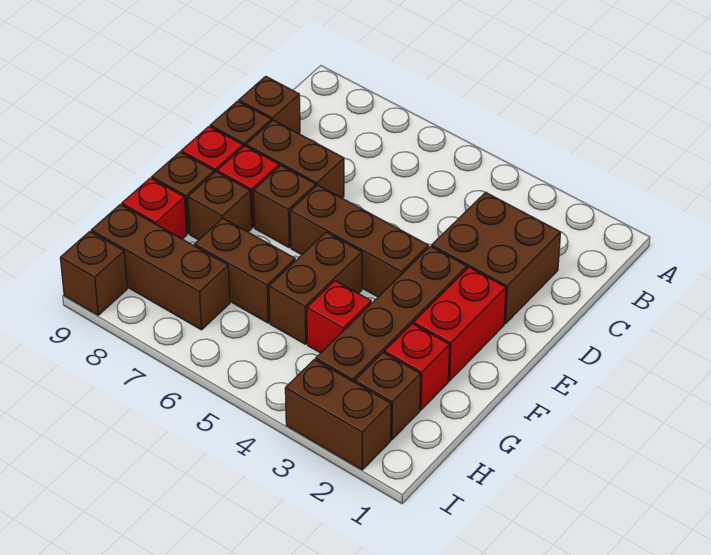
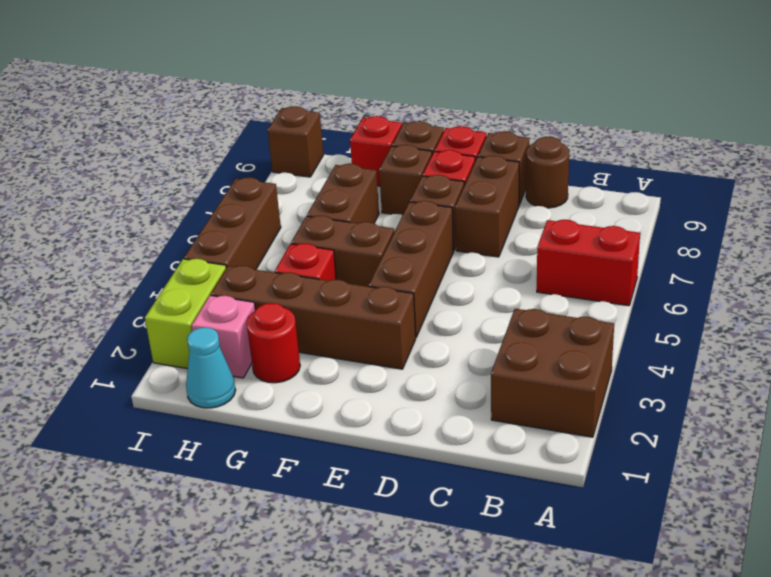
brown 2x2 brick [432,192,561,324] -> brown 2x2 brick moved to [491,309,614,437]
brown 1x1 brick [239,76,300,134] -> brown 1x1 round brick [526,137,569,208]
red 1x2 brick [413,267,506,381] -> red 1x2 brick moved to [537,220,640,306]
red 1x1 brick [384,324,449,410] -> red 1x1 round brick [247,303,300,383]
none -> cyan 1x1 cone [186,327,236,408]
brown 1x1 brick [355,353,421,440] -> pink 1x1 brick [192,295,255,378]
brown 1x3 brick [91,204,230,330] -> brown 1x3 brick moved to [184,177,281,270]
brown 1x2 brick [285,360,391,470] -> lime 1x2 brick [145,259,226,369]

